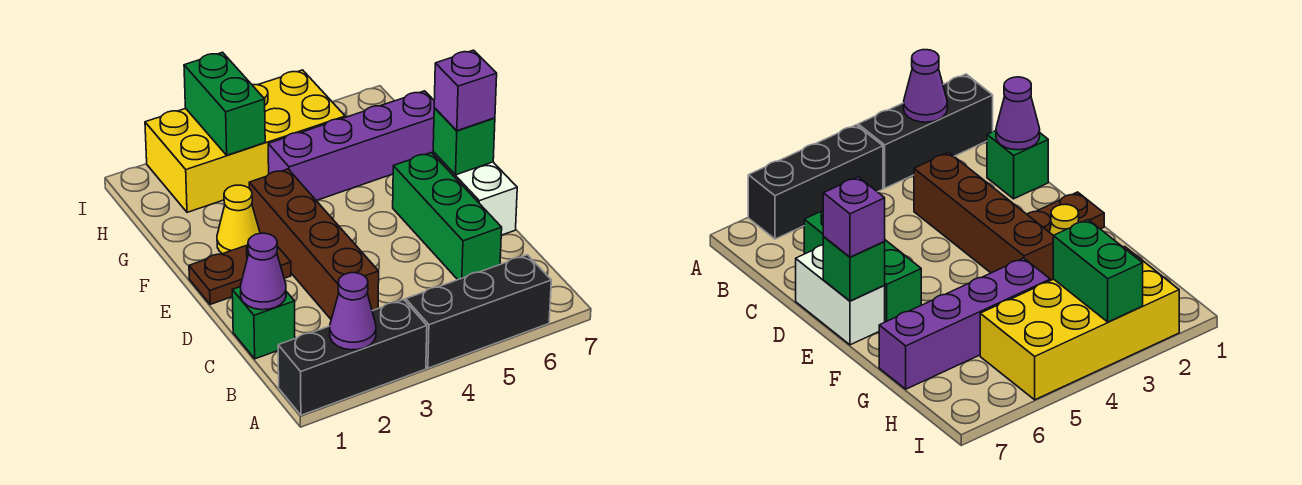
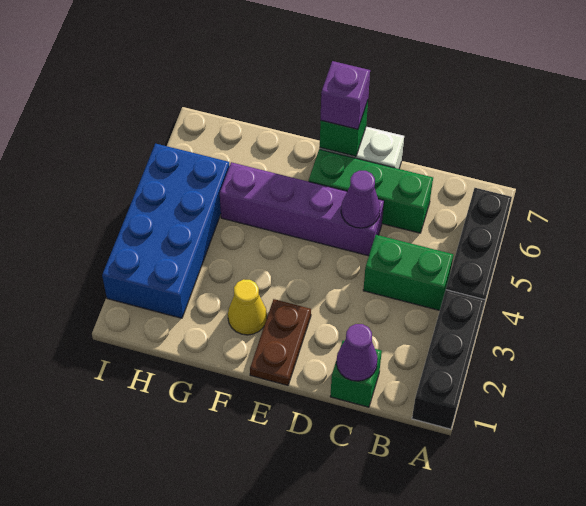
purple 1x1 cone [330,273,376,350] -> purple 1x1 cone moved to [341,171,380,228]
brown 1x4 brick [249,169,379,319] -> none
purple 1x4 brick [268,91,434,201] -> purple 1x4 brick turned to [220,162,384,256]
yellow 2x4 brick [145,70,345,212] -> blue 2x4 brick [102,144,230,318]
green 1x2 brick [184,52,265,155] -> green 1x2 brick moved to [363,235,453,310]

